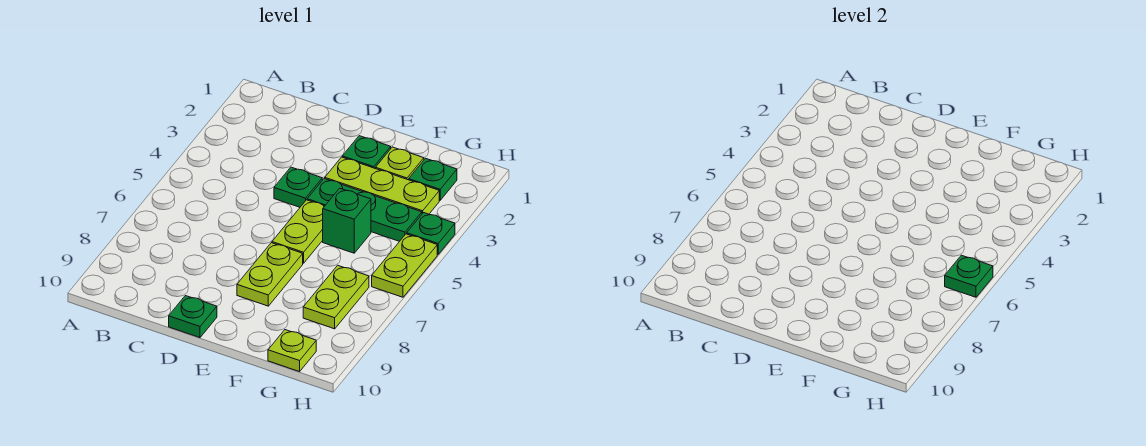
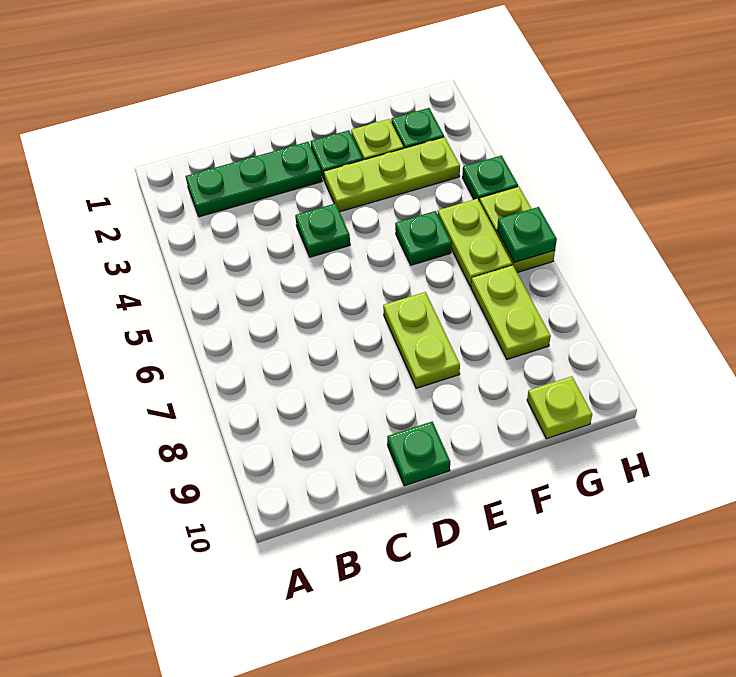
green 1x3 plate [307,178,422,241] -> green 1x3 plate moved to [185,142,322,217]
lime 1x2 plate [272,200,325,263] -> lime 1x2 plate moved to [438,199,512,287]
green 1x1 brick [323,188,371,253] -> green 1x1 plate [395,211,452,265]

